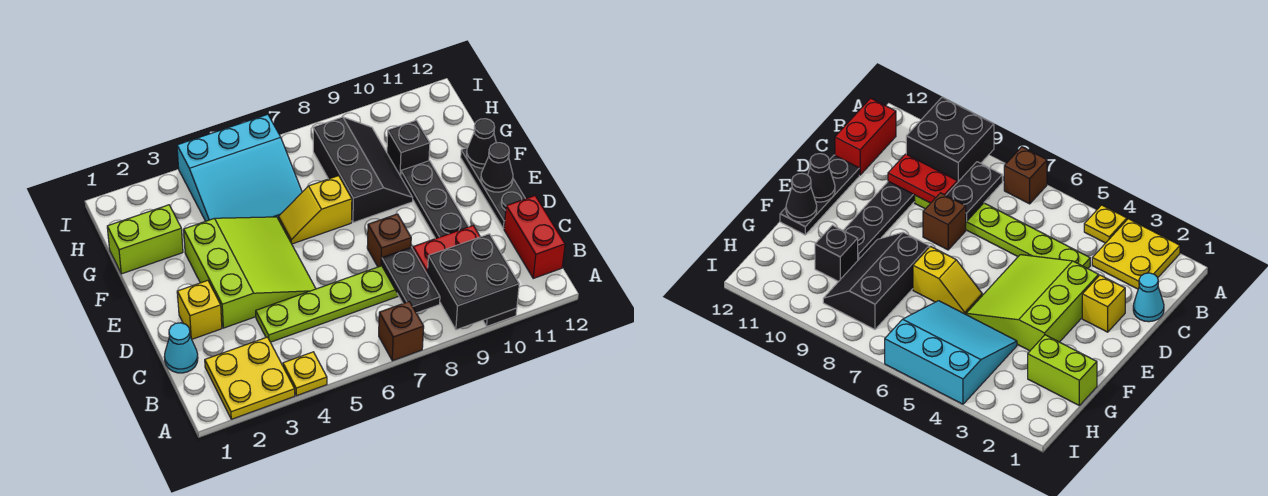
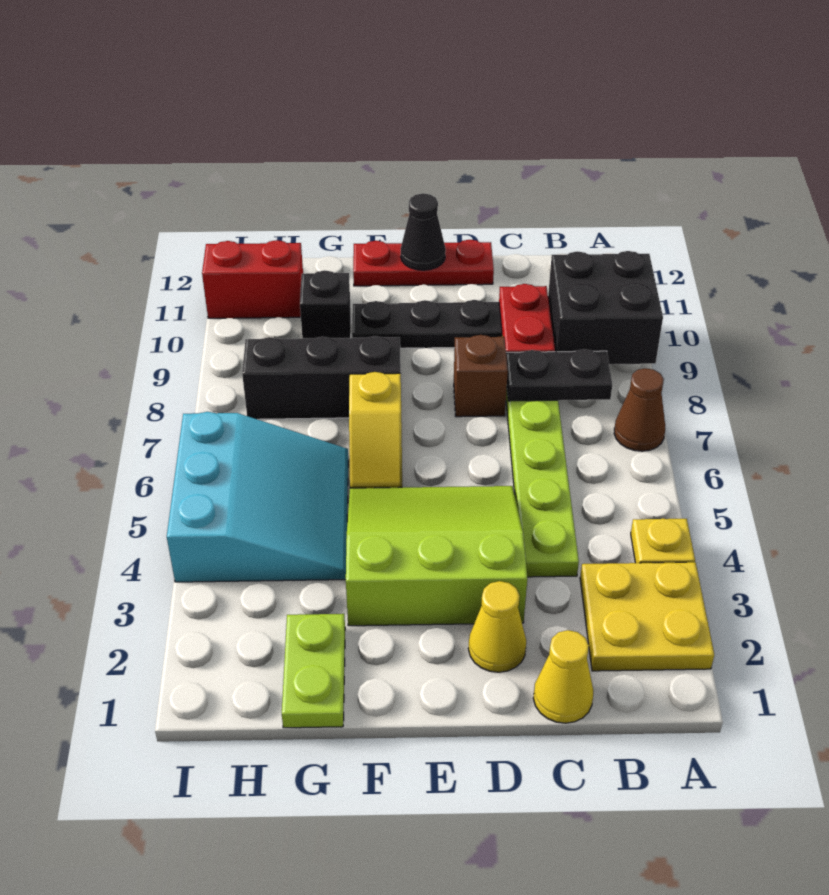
brown 1x1 brick [379,301,424,361] -> brown 1x1 cone [614,368,665,451]
red 1x2 brick [504,196,565,278] -> red 1x2 brick moved to [202,240,303,318]
cyan 1x1 cone [164,323,198,373] -> yellow 1x1 cone [533,630,593,723]
yellow 1x1 brick [177,280,222,339] -> yellow 1x1 cone [468,581,526,672]
black 1x3 plate [461,148,525,229] -> red 1x3 plate [353,240,494,286]
black 1x1 cone [467,119,496,168] -> none
lime 1x2 brick [107,205,183,274] -> lime 1x2 plate [282,614,345,728]

